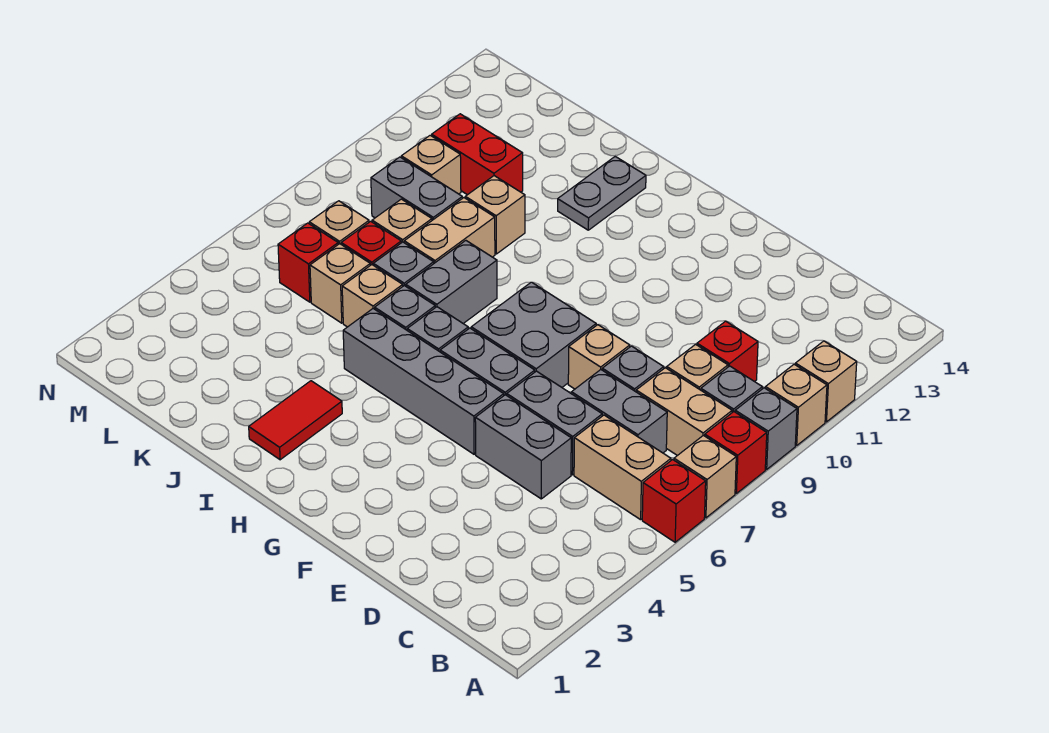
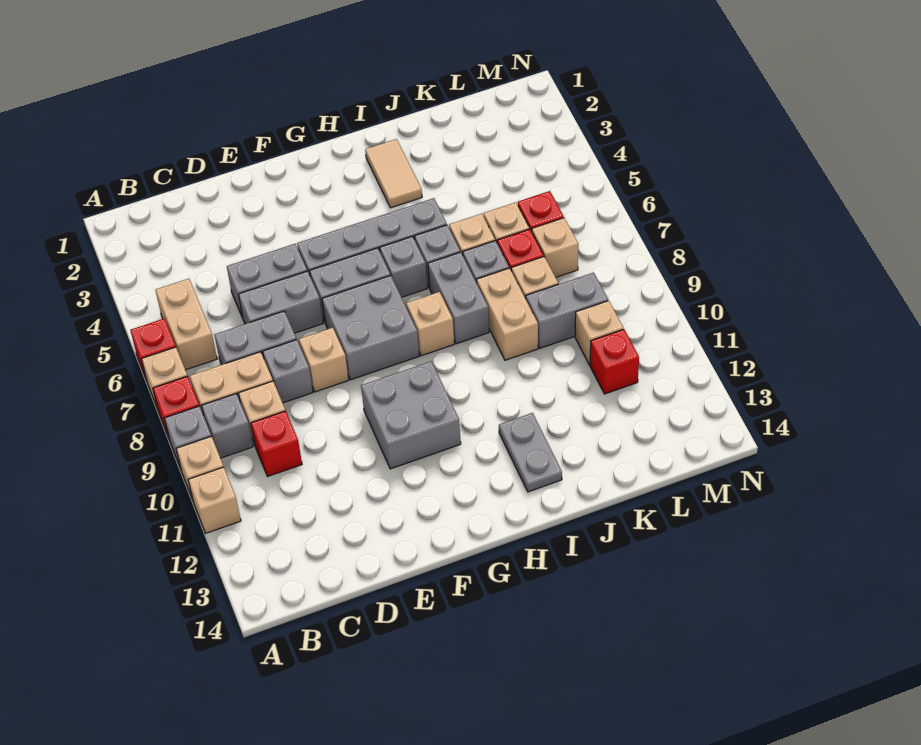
tan 1x2 brick [574,415,671,520] -> tan 1x2 brick turned to [155,279,217,370]
none -> grey 2x2 brick [361,361,461,469]
red 1x2 tile [249,381,342,460] -> tan 1x2 tile [365,139,422,208]
tan 1x1 brick [465,176,525,254] -> tan 1x1 brick moved to [406,292,454,356]
red 1x2 brick [432,114,523,195] -> red 1x1 brick [590,329,639,394]

